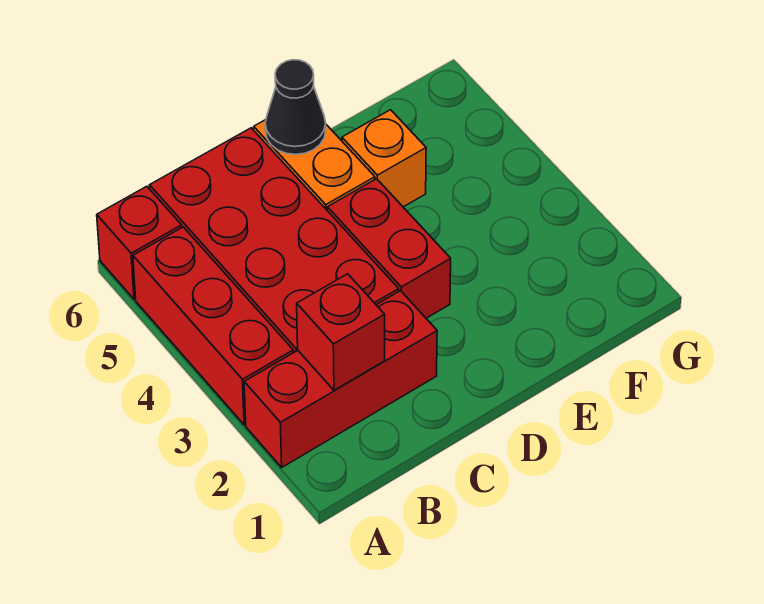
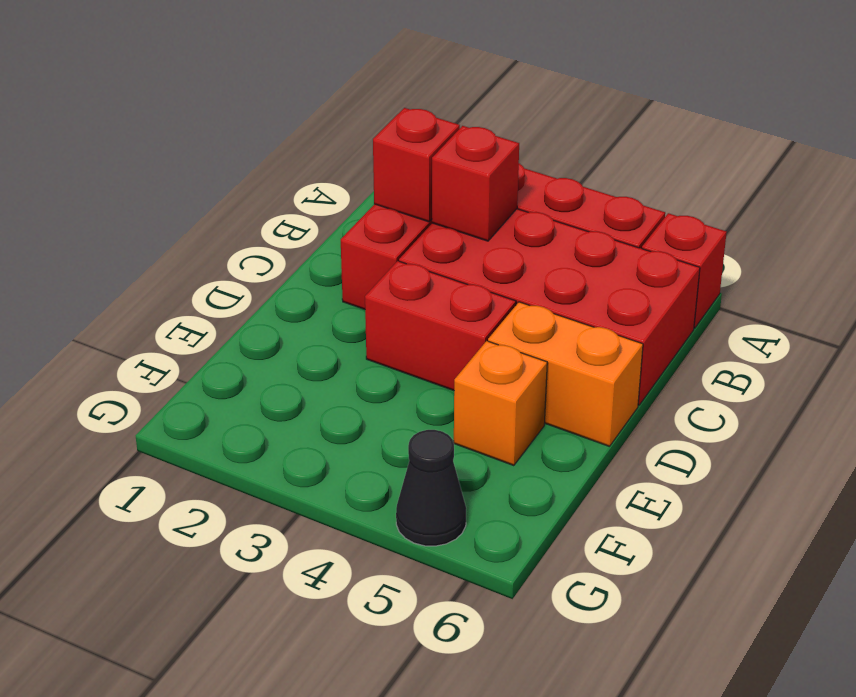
none -> red 1x1 brick [432,126,519,241]
black 1x1 cone [265,60,326,154] -> black 1x1 cone moved to [396,430,466,546]

